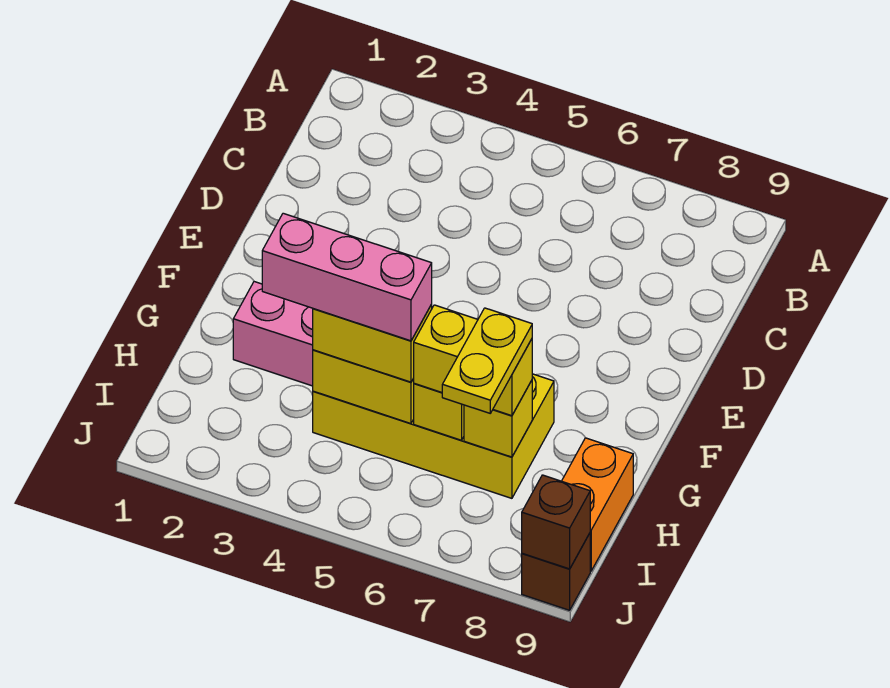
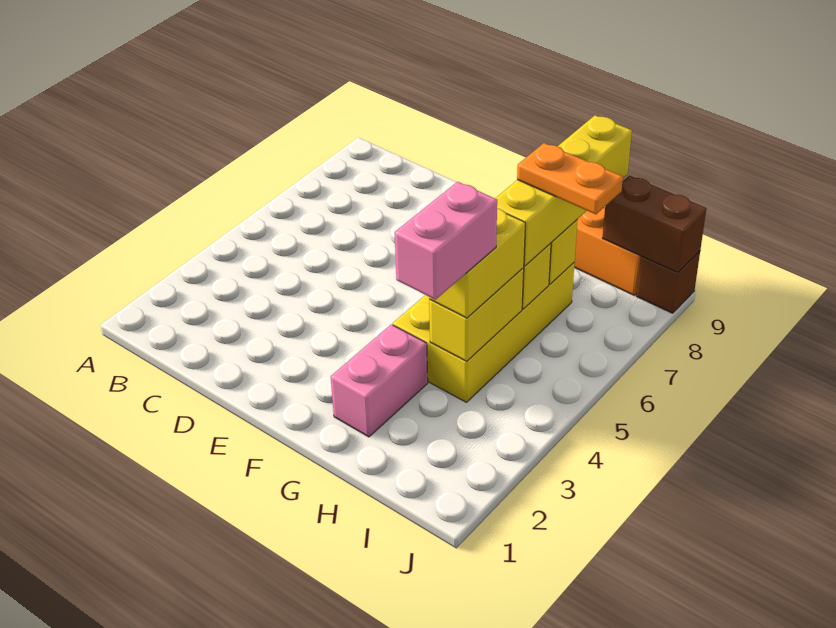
pink 1x3 brick [262,213,432,341] -> pink 1x2 brick [395,182,497,300]
yellow 1x2 brick [413,305,532,416] -> yellow 1x4 brick [495,115,632,266]
yellow 1x2 plate [442,308,532,413] -> orange 1x2 plate [517,143,623,214]
brown 1x1 brick [522,475,590,569] -> brown 1x2 brick [603,176,706,272]

